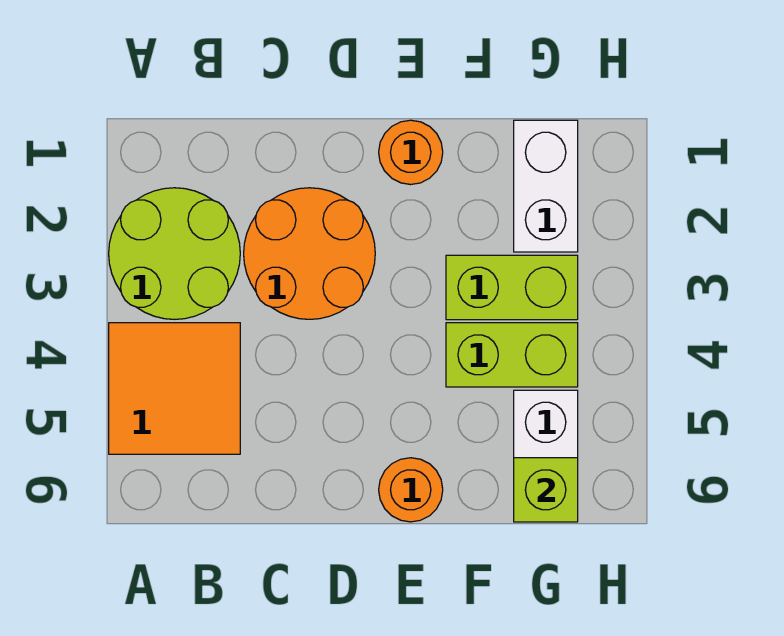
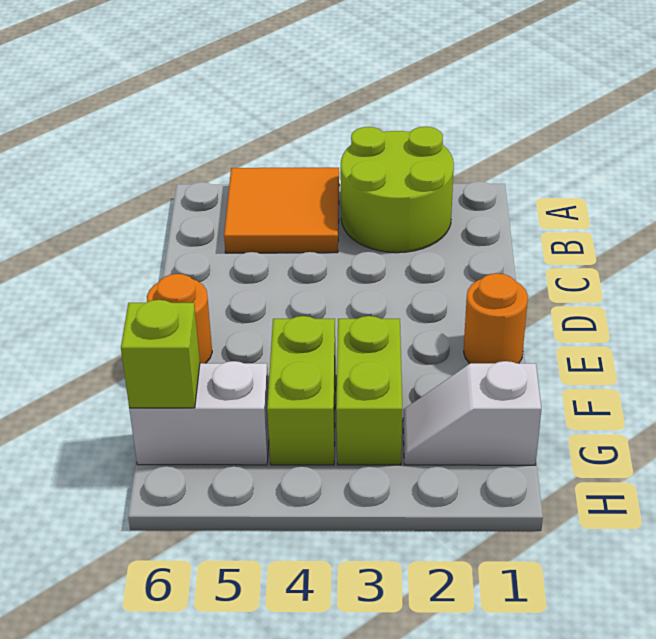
orange 2x2 round brick [244,188,375,319] -> none
white 1x2 brick [514,120,578,252] -> white 1x2 slope [403,361,541,465]

